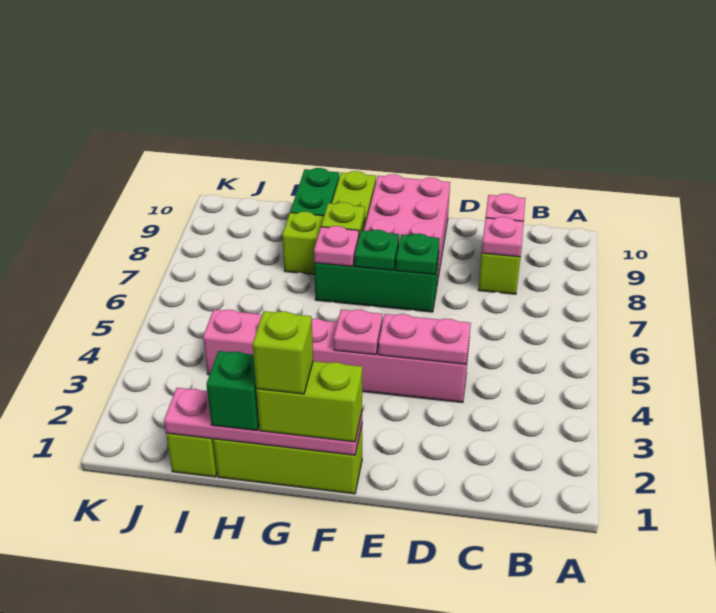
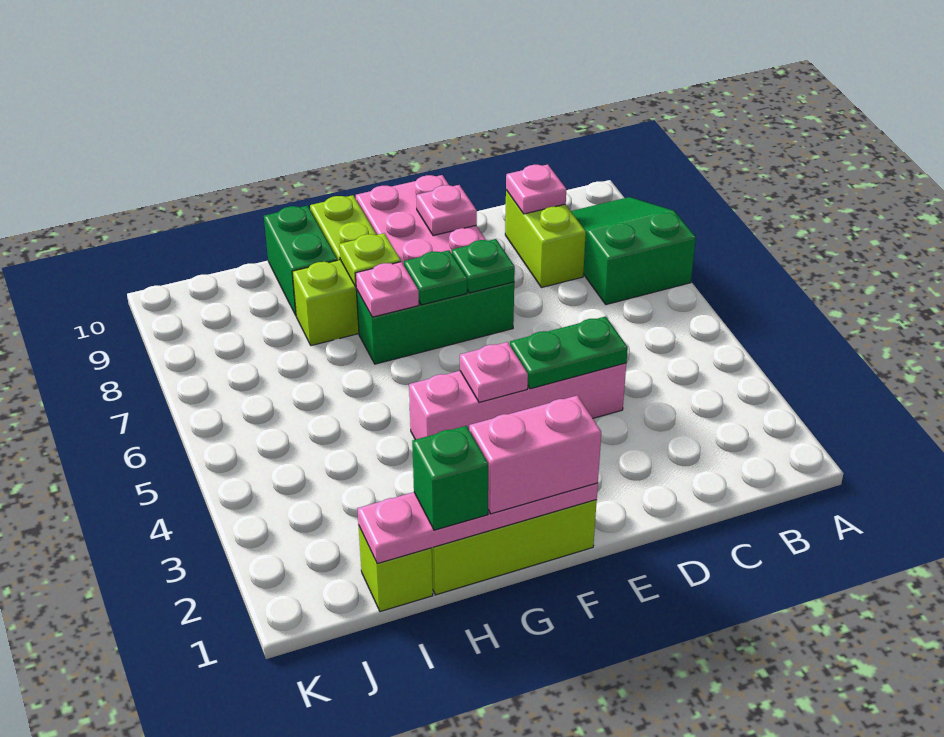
none -> green 2x3 slope [571,197,696,305]
pink 1x1 plate [482,217,524,257] -> pink 1x1 plate moved to [416,185,477,236]
pink 1x6 brick [203,310,469,403] -> pink 1x4 brick [409,363,626,440]
pink 1x2 plate [378,314,471,364] -> green 1x2 plate [510,316,628,389]
lime 1x2 brick [256,361,363,442] -> pink 1x2 brick [469,396,601,514]
lime 1x1 brick [253,311,313,394] -> none

